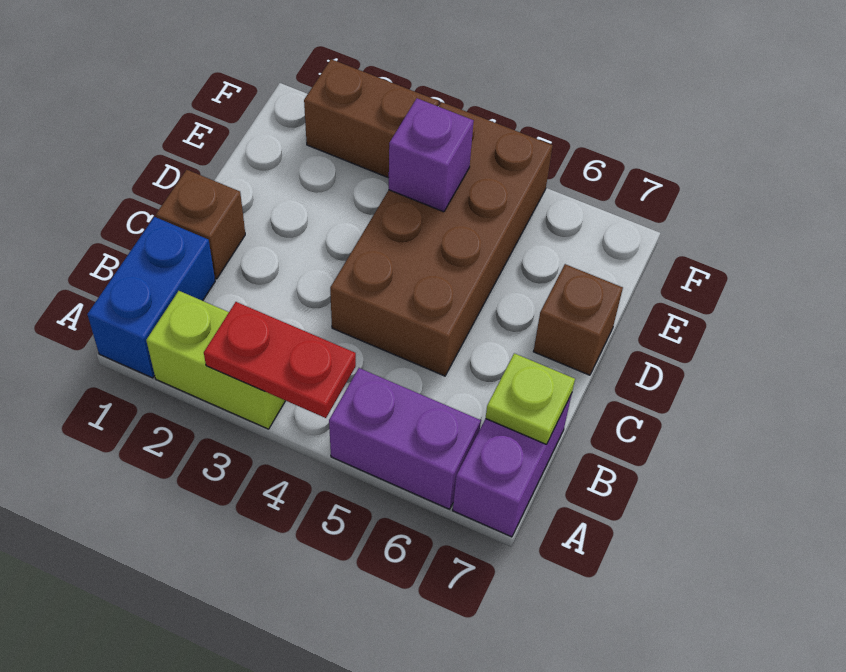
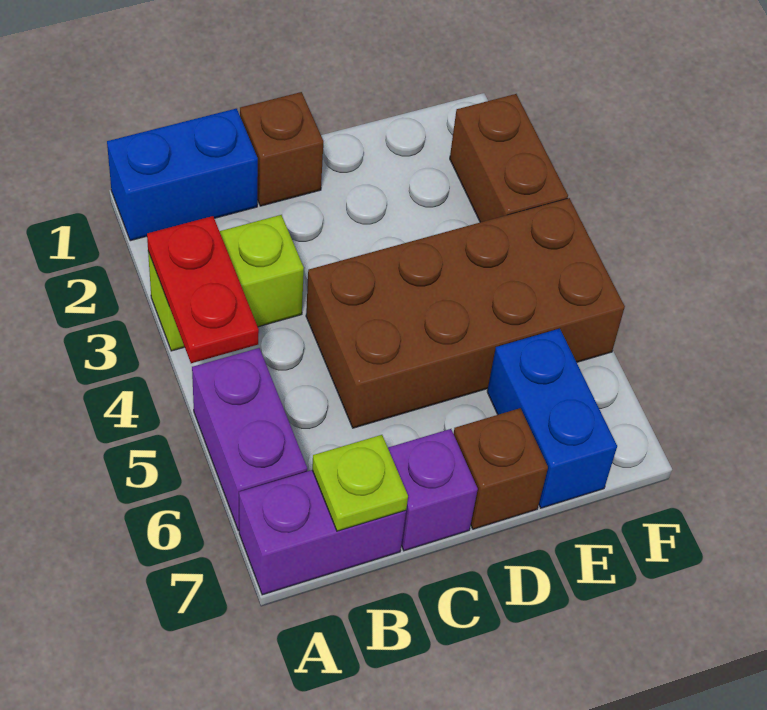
lime 1x2 brick [146,291,285,429] -> lime 1x2 brick turned to [148,215,304,351]
purple 1x1 brick [389,98,474,212] -> purple 1x1 brick moved to [388,429,478,551]
none -> blue 1x2 brick [487,329,617,508]

